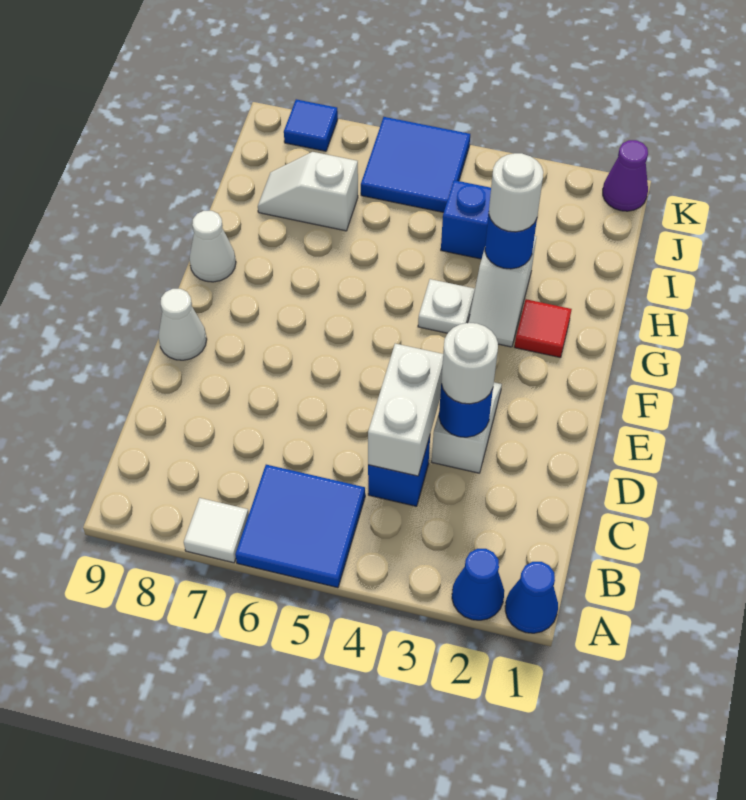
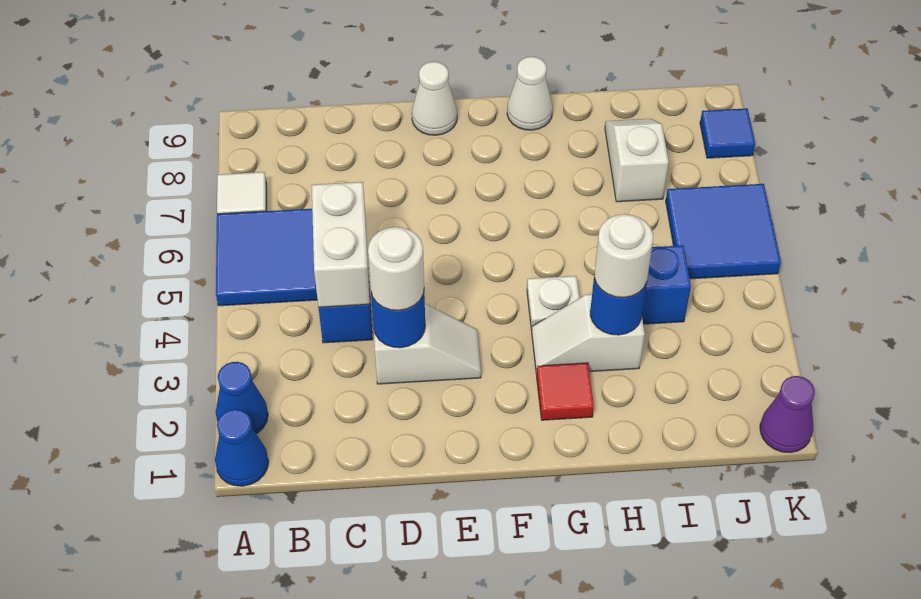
white 1x2 brick [368,344,443,476] -> white 1x2 brick turned to [312,182,370,307]

